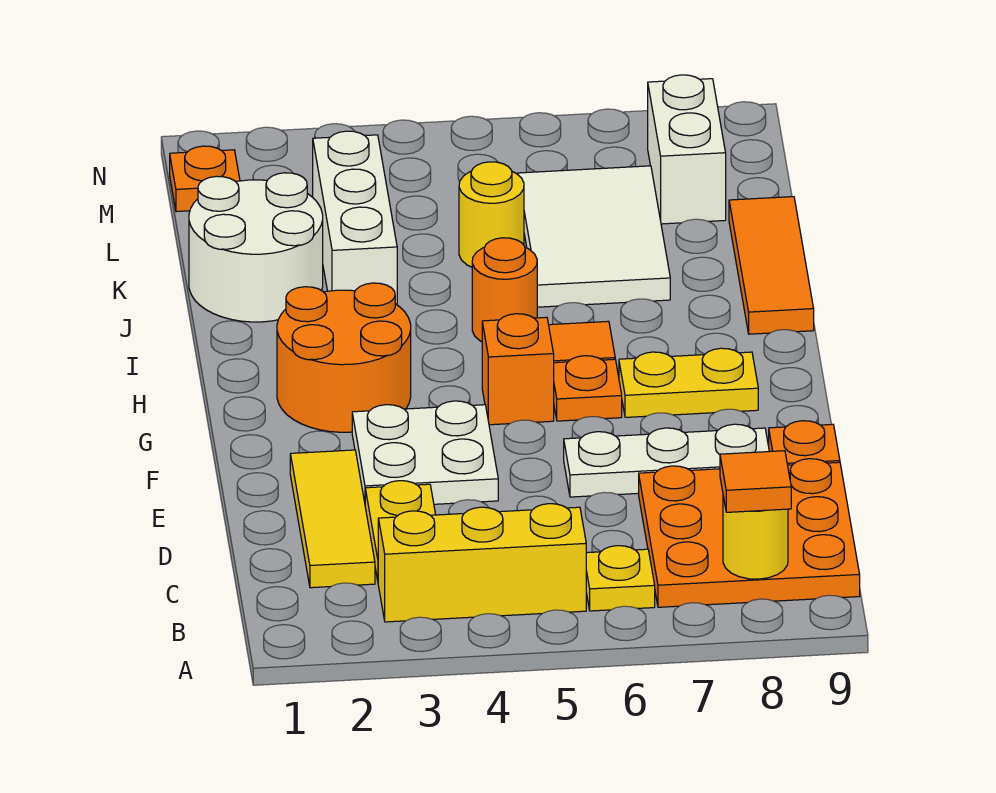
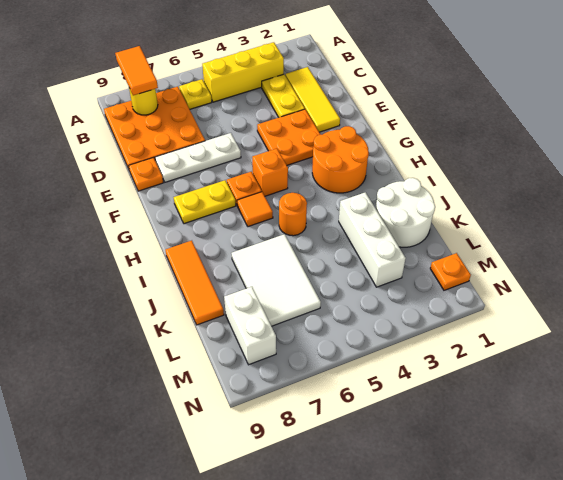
orange 1x1 tile [720,451,791,512] -> orange 1x2 tile [115,46,158,95]
white 2x2 plate [352,401,498,504] -> orange 2x2 plate [257,109,321,165]
yellow 1x1 round brick [459,162,524,267] -> none

